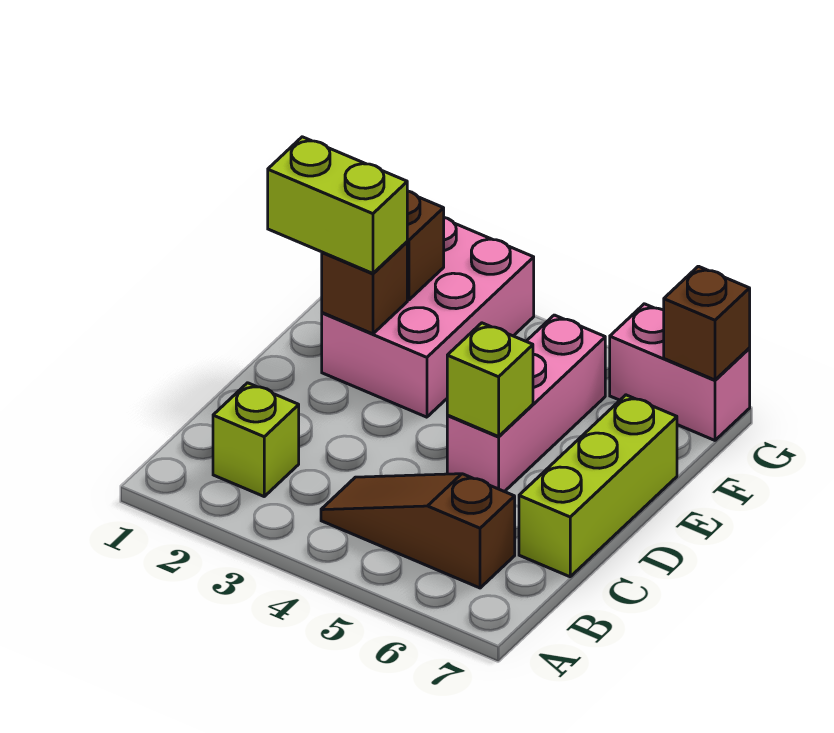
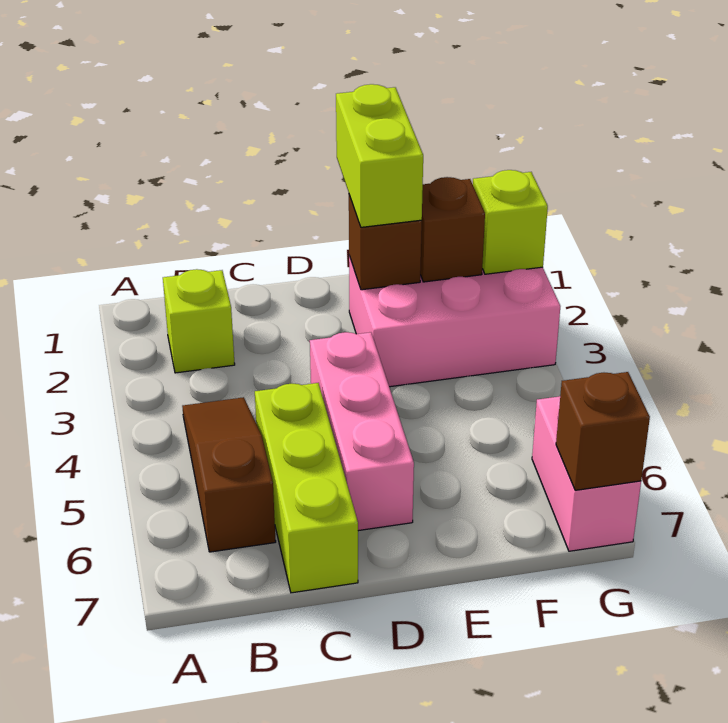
lime 1x3 brick [519,395,677,577] -> lime 1x3 brick turned to [255,383,358,593]
pink 1x3 brick [447,315,605,492] -> pink 1x3 brick turned to [310,332,414,531]
lime 1x1 brick [447,323,533,437] -> lime 1x1 brick moved to [473,170,548,274]

